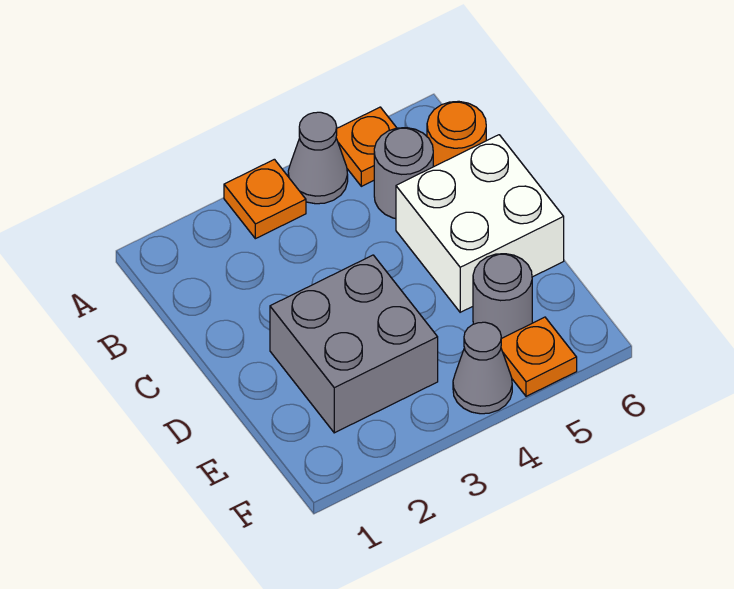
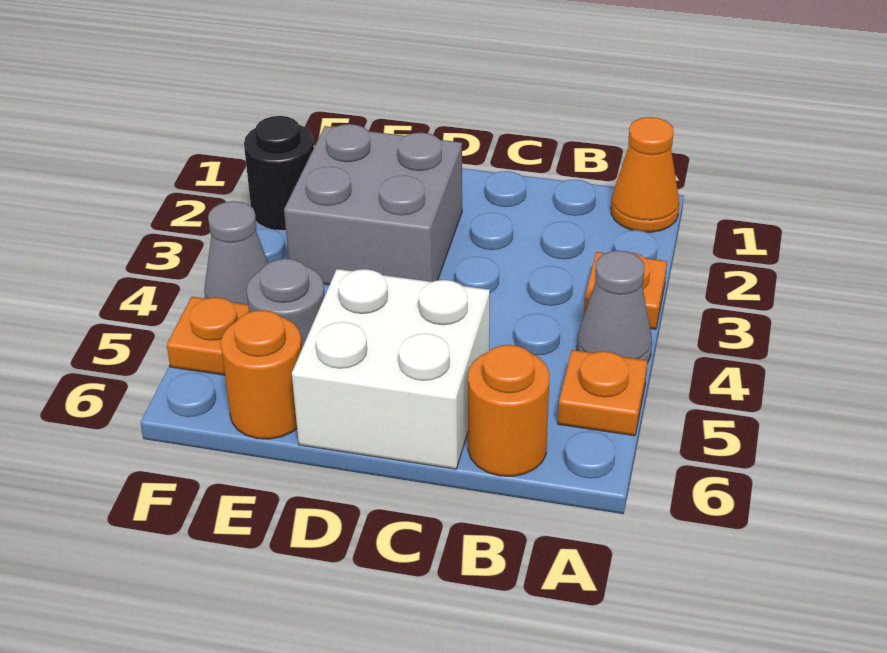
none -> orange 1x1 cone [611,117,679,232]
grey 1x1 round brick [374,128,433,219] -> none
none -> orange 1x1 round brick [221,310,302,439]
none -> black 1x1 round brick [244,116,314,230]

